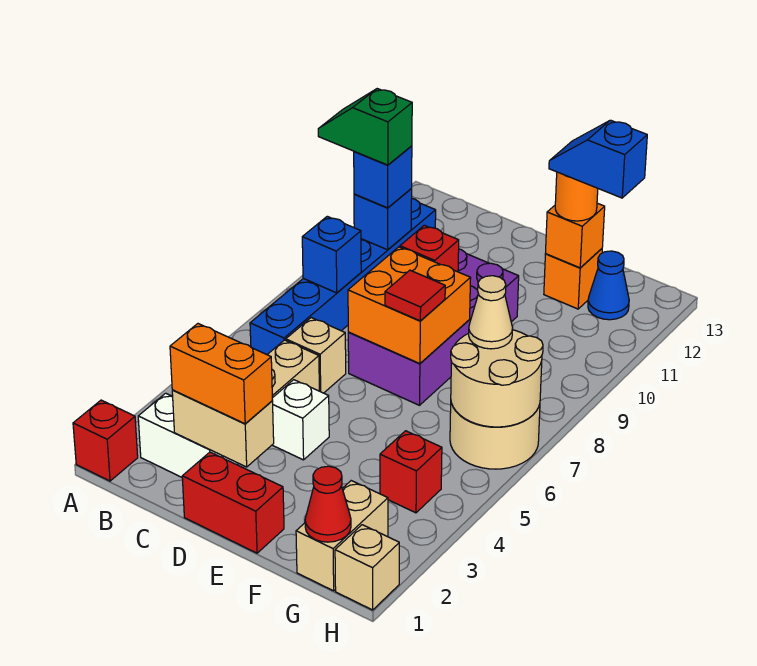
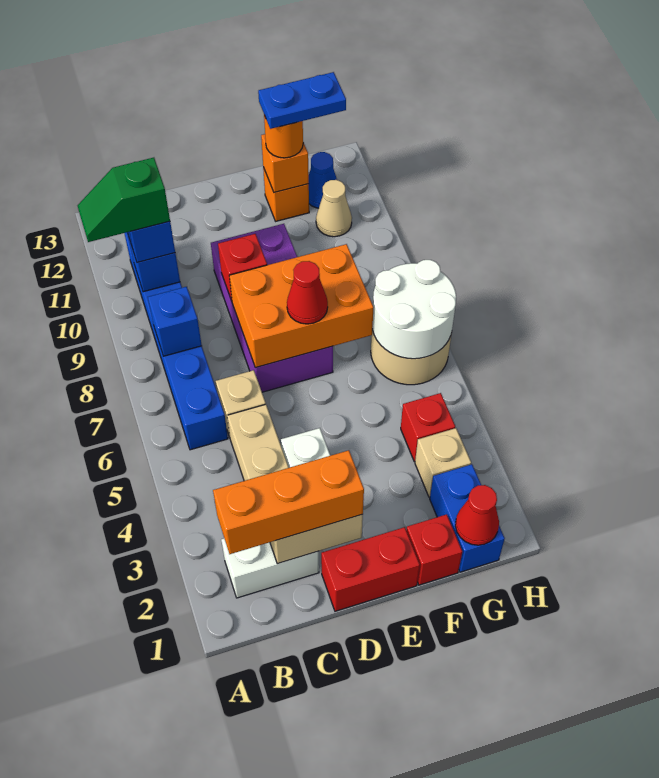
red 1x1 brick [73,400,138,481] -> red 1x1 brick moved to [406,514,462,585]
orange 1x2 brick [170,324,272,424] -> orange 1x3 brick [213,450,364,554]
orange 2x2 brick [348,247,471,364] -> orange 2x3 brick [229,244,374,368]
red 1x1 tile [385,270,445,321] -> red 1x1 cone [287,261,328,324]
blue 1x2 slope [549,120,647,198] -> blue 1x2 plate [258,72,346,129]
tan 1x2 brick [296,481,388,591] -> blue 1x2 brick [430,464,505,572]
tan 2x2 round brick [451,330,543,427] -> white 2x2 round brick [372,260,456,359]
tan 1x1 cone [469,276,513,349] -> tan 1x1 cone moved to [316,180,352,237]
tan 1x1 brick [335,525,399,610] -> tan 1x1 brick moved to [415,428,471,497]

